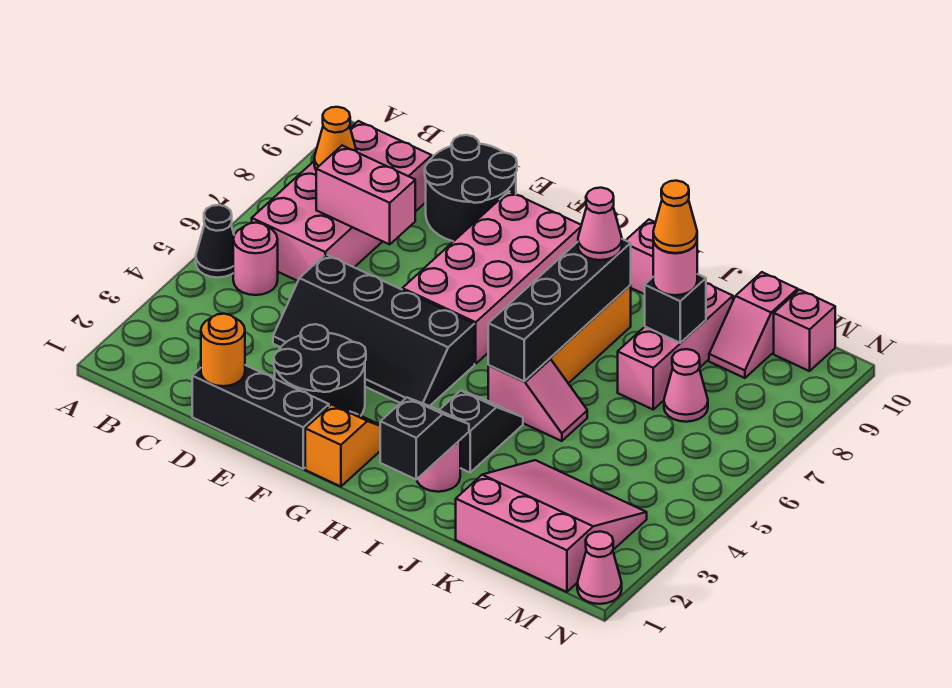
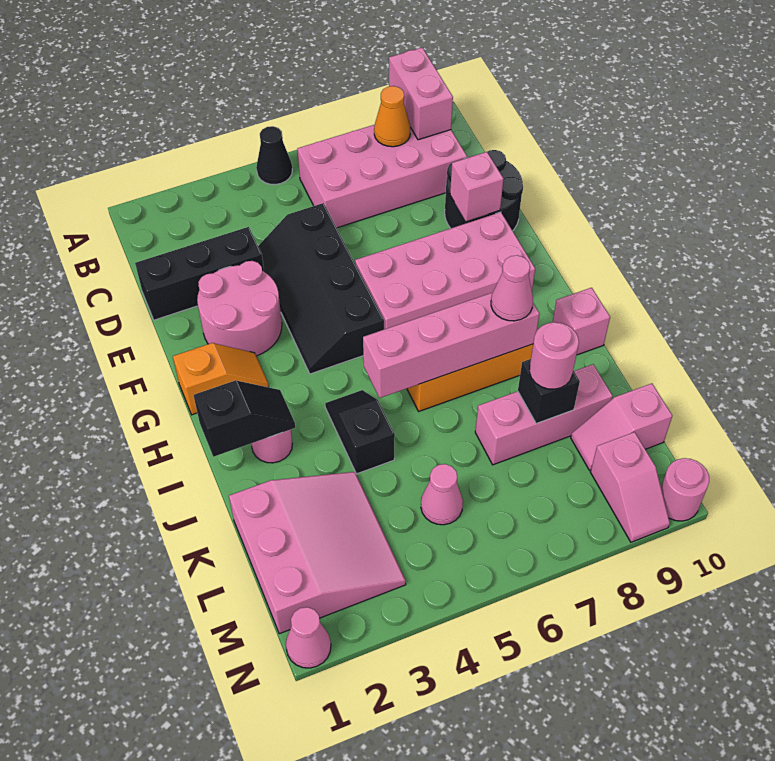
pink 1x1 round brick [233,223,278,295] -> pink 1x1 round brick moved to [661,458,709,521]
pink 1x2 brick [316,146,415,244] -> pink 1x2 brick moved to [389,48,453,140]
black 1x3 brick [192,365,329,469] -> black 1x3 brick turned to [135,227,264,320]
orange 1x1 round brick [201,314,245,386] -> none
black 2x2 round brick [274,324,366,416] -> pink 2x2 round brick [197,261,282,356]
black 1x2 slope [440,391,523,472] -> black 1x2 slope turned to [325,390,395,474]
pink 1x2 slope [488,359,587,441] -> pink 1x2 slope moved to [591,432,670,542]
black 1x4 brick [488,239,631,381] -> pink 1x4 brick [363,293,539,398]
orange 1x1 cone [653,181,697,253] -> none
pink 1x1 cone [664,349,708,422] -> pink 1x1 cone moved to [421,464,463,525]
pink 1x1 brick [774,290,835,371] -> pink 1x1 brick moved to [450,152,503,221]

